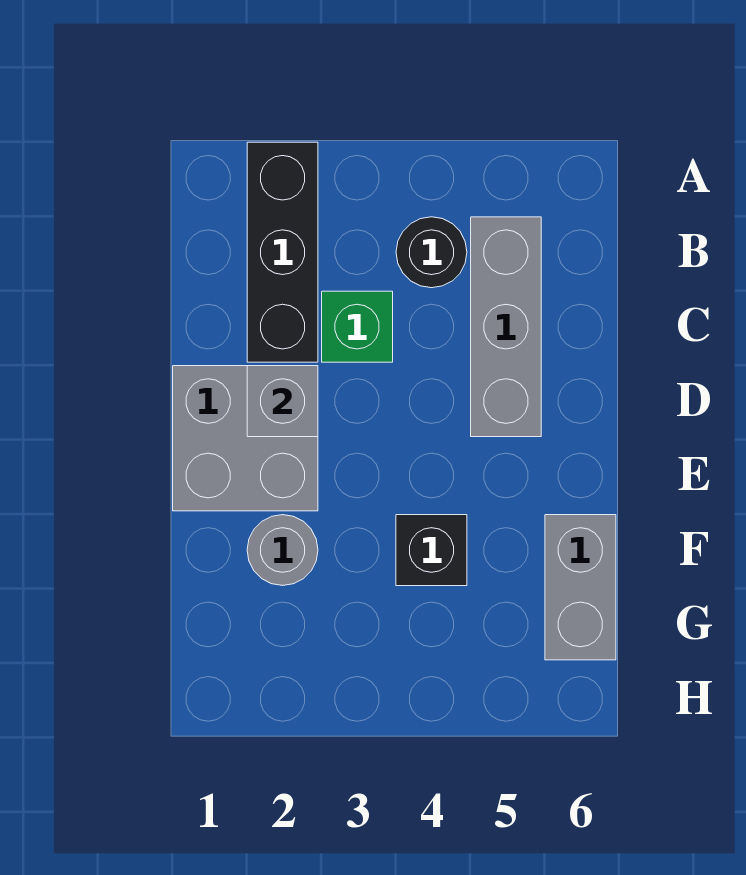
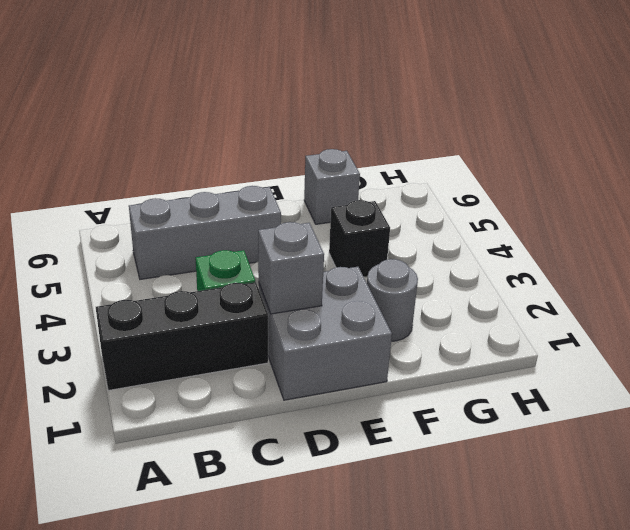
black 1x1 round brick [396,217,467,288] -> none
grey 1x2 brick [545,515,616,660] -> grey 1x1 brick [304,149,360,224]

